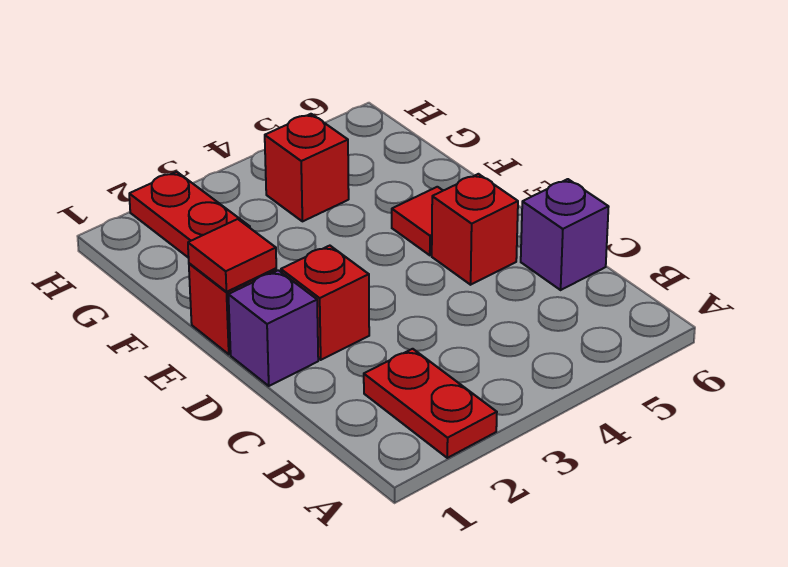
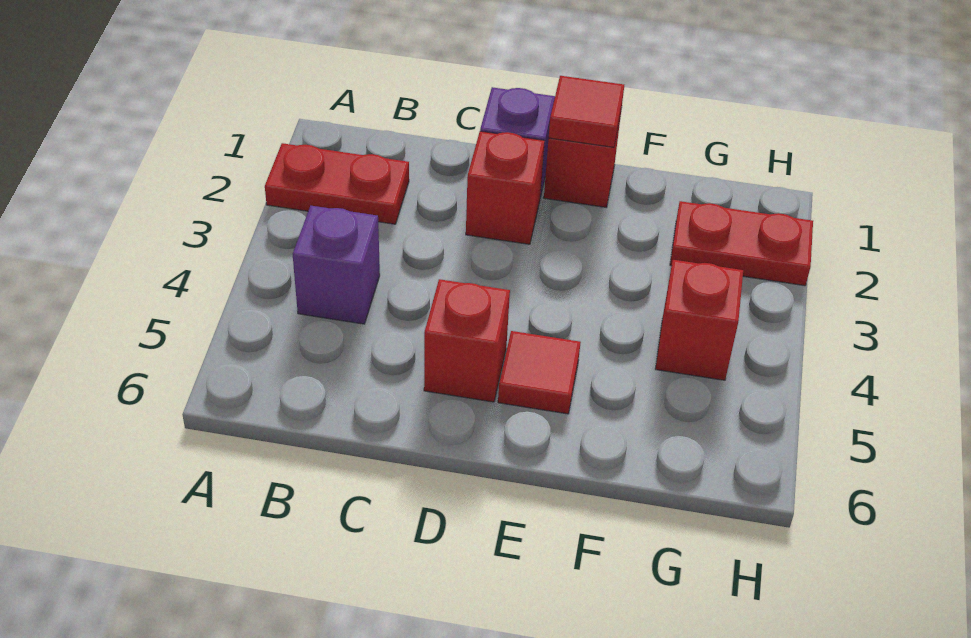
purple 1x1 brick [521,179,609,290] -> purple 1x1 brick moved to [293,206,380,324]

